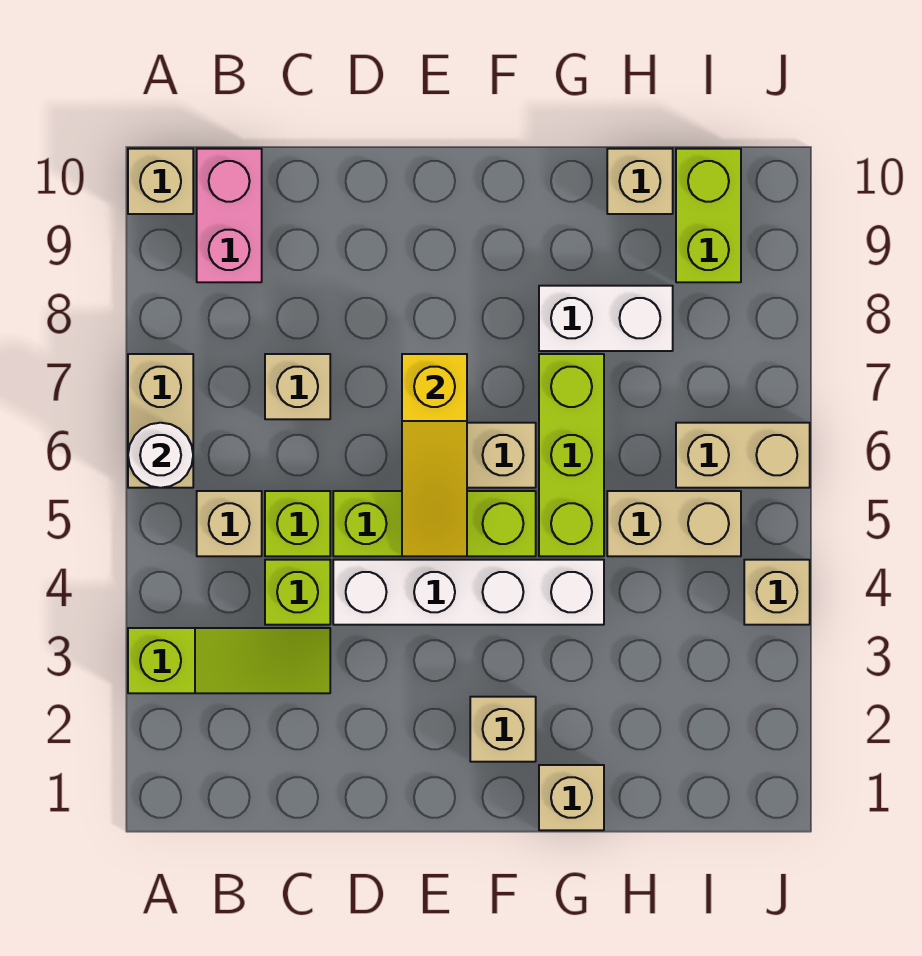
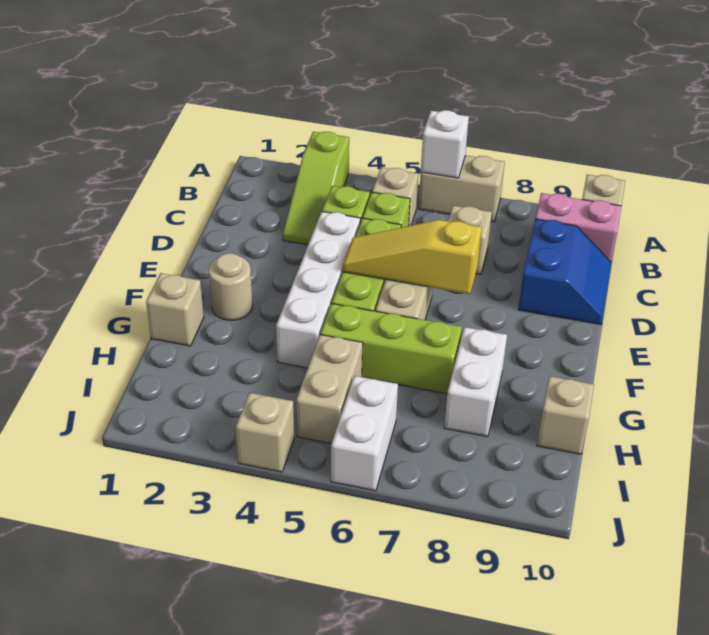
white 1x1 round brick [128,423,193,488] -> white 1x1 brick [421,110,469,178]
none -> blue 2x2 slope [518,219,611,324]
tan 1x1 brick [470,697,536,762] -> tan 1x1 round brick [209,253,253,320]
tan 1x2 brick [676,423,810,488] -> white 1x2 brick [331,376,398,491]
lime 1x2 brick [676,149,741,282] -> none

